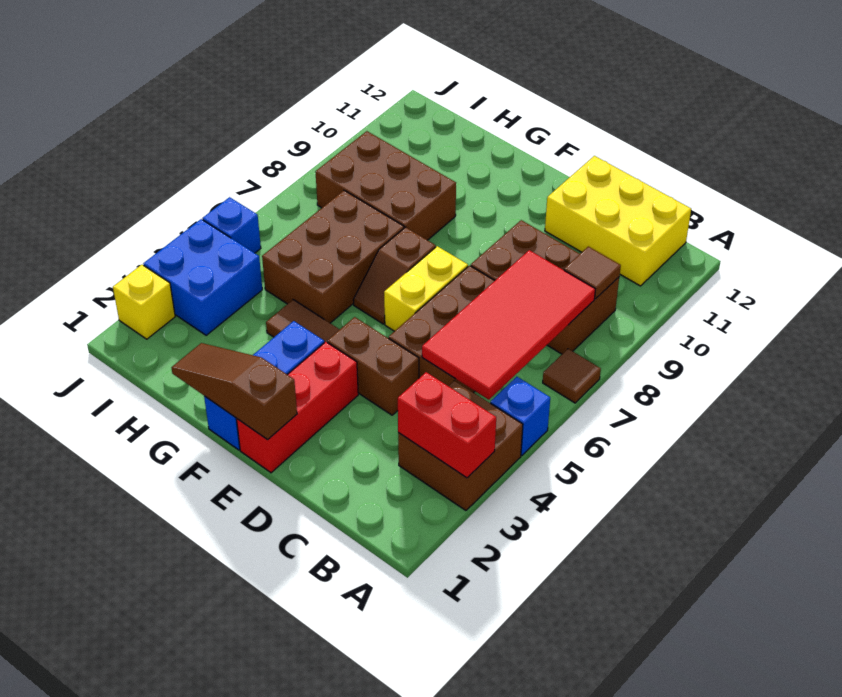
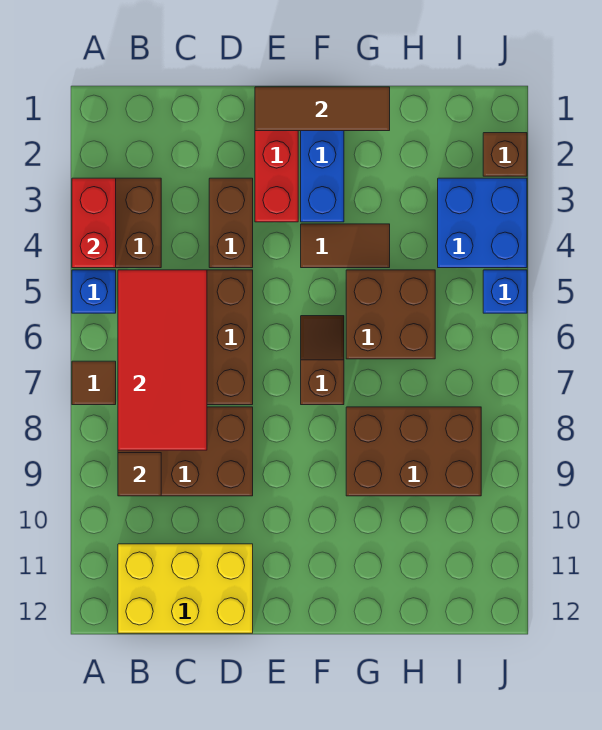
red 1x2 brick [398,372,496,478] -> red 1x2 brick turned to [72,178,116,268]
brown 1x2 brick [327,317,419,415] -> brown 1x2 brick turned to [209,178,253,268]
brown 1x3 slope [171,343,297,440] -> brown 1x3 tile [255,87,390,131]
yellow 1x2 brick [384,246,468,331] -> none
brown 2x3 brick [262,190,404,323] -> brown 2x2 brick [346,270,435,359]
yellow 1x1 brick [113,265,175,339] -> brown 1x1 brick [483,133,527,176]

